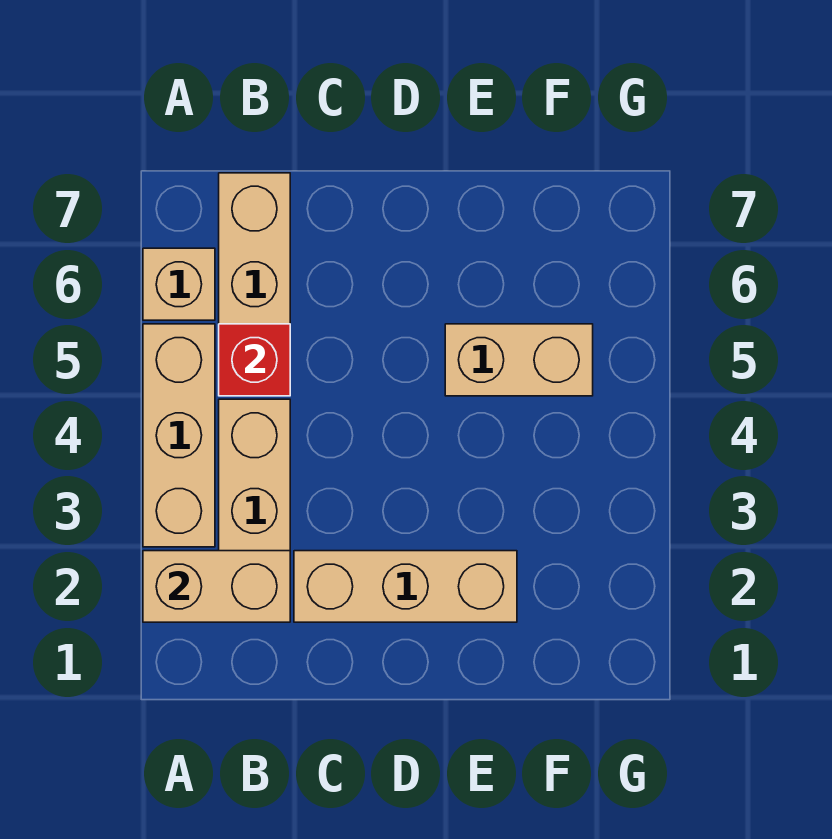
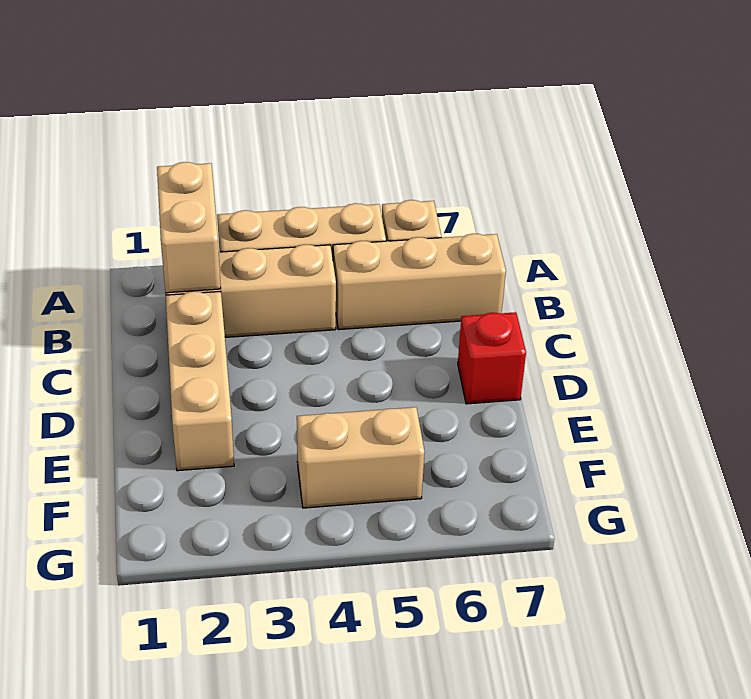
red 1x1 brick [219,324,290,396] -> red 1x1 brick moved to [458,312,526,404]
tan 1x2 brick [445,324,593,396] -> tan 1x2 brick turned to [297,407,425,508]

